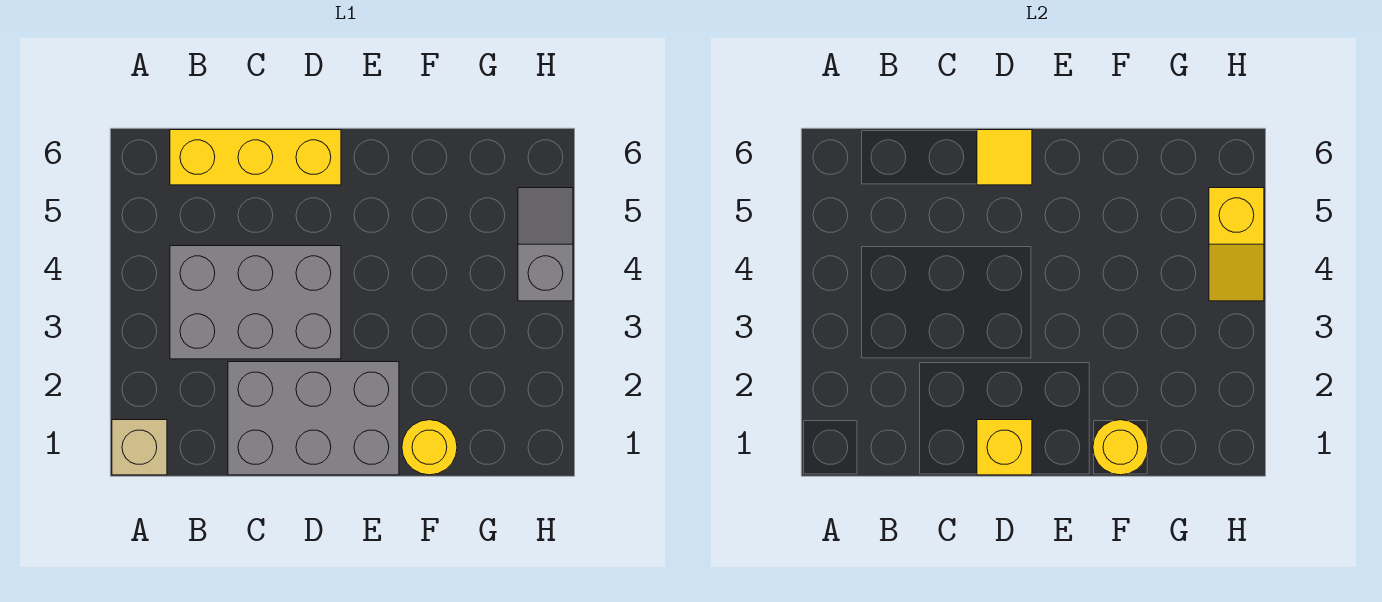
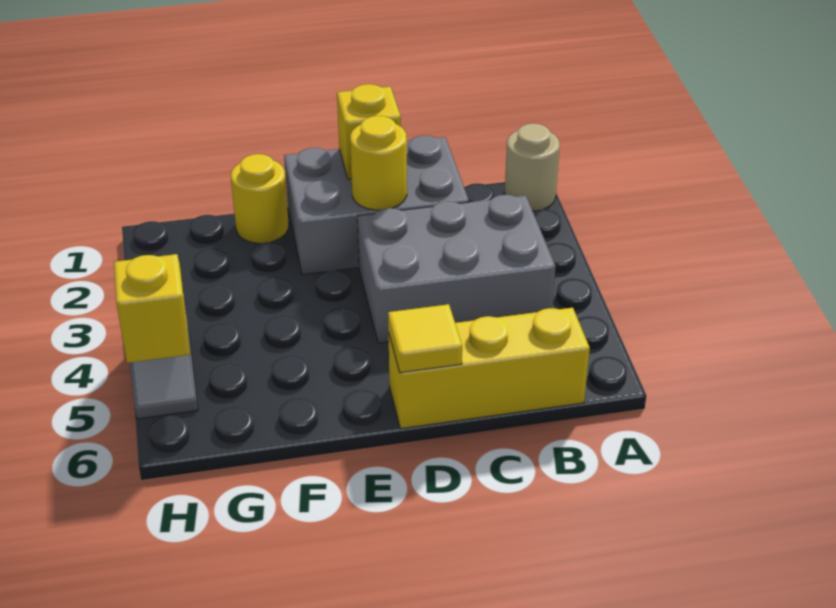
tan 1x1 brick [112,420,167,475] -> tan 1x1 round brick [505,124,560,211]
yellow 1x1 round brick [1093,420,1148,475] -> yellow 1x1 round brick moved to [350,116,407,210]

